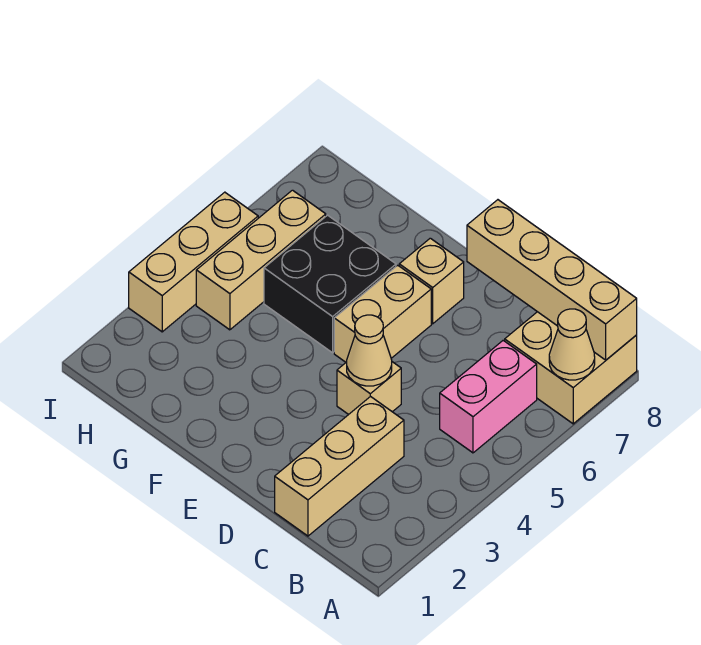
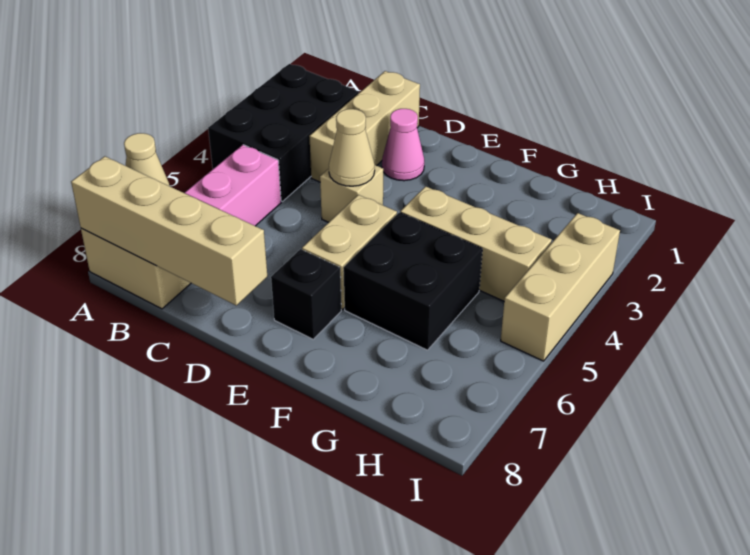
none -> black 2x3 brick [208,64,359,202]
none -> pink 1x1 cone [382,109,424,181]
tan 1x1 brick [399,238,464,324] -> black 1x1 brick [271,249,341,339]
tan 1x3 brick [196,190,326,330] -> tan 1x3 brick turned to [400,186,552,301]

